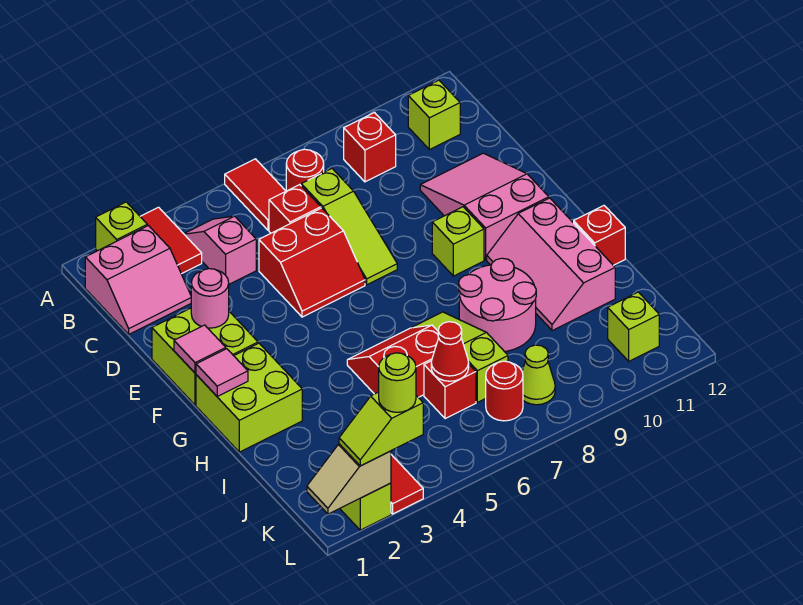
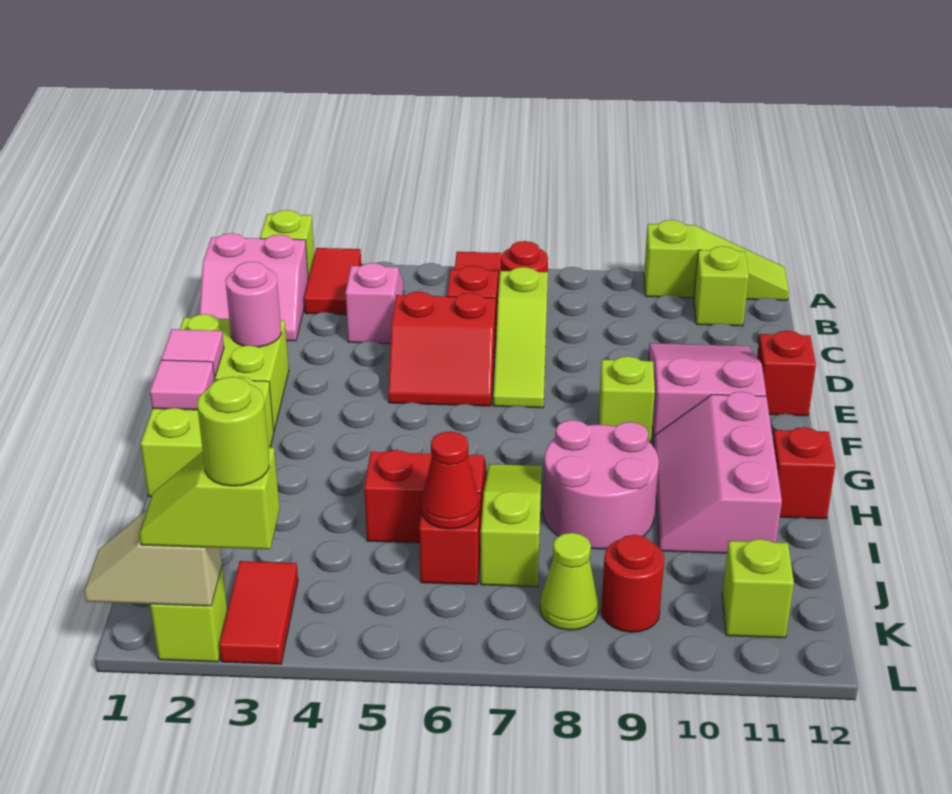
none -> lime 1x3 slope [644,220,789,300]
red 1x1 brick [344,113,396,182] -> red 1x1 brick moved to [757,331,816,416]
red 1x1 round brick [486,361,523,421] -> red 1x1 round brick moved to [601,535,664,632]

